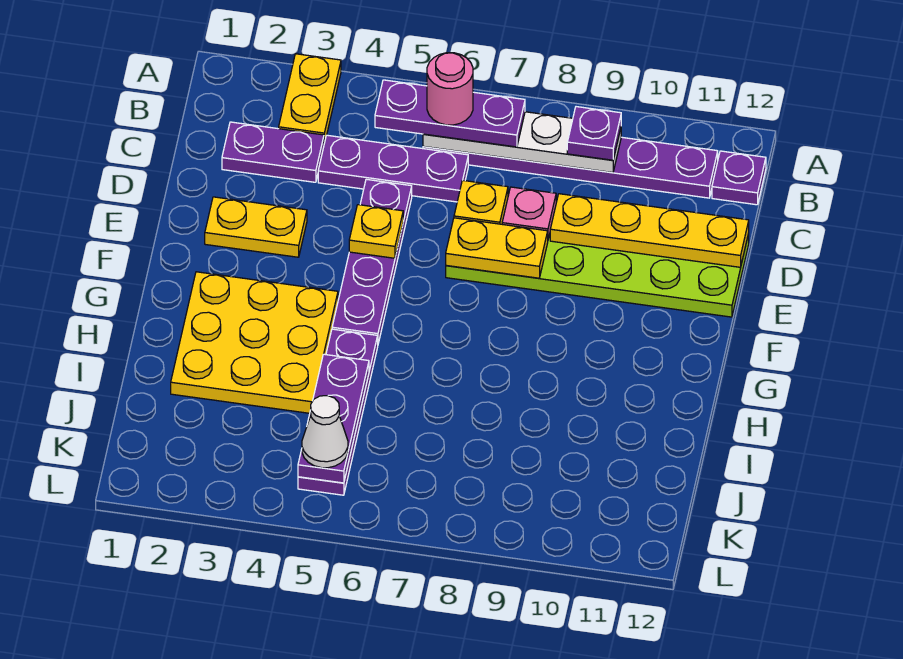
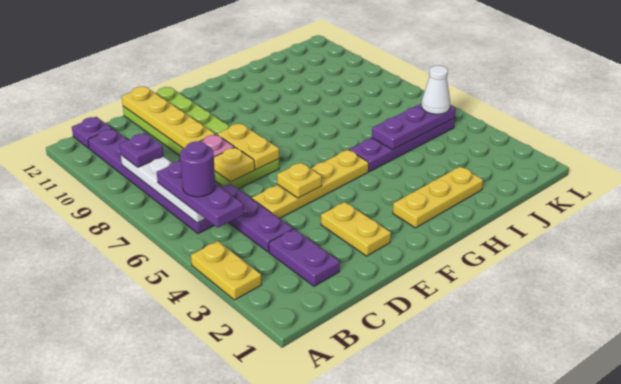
yellow 1x2 plate [279,54,341,143] -> yellow 1x2 plate turned to [191,241,262,300]
pink 1x1 round brick [427,53,473,125] -> purple 1x1 round brick [180,141,215,197]
purple 1x4 plate [332,179,412,343] -> yellow 1x4 plate [252,150,369,218]
yellow 3x3 plate [171,272,338,413] -> yellow 1x3 plate [393,167,483,228]

